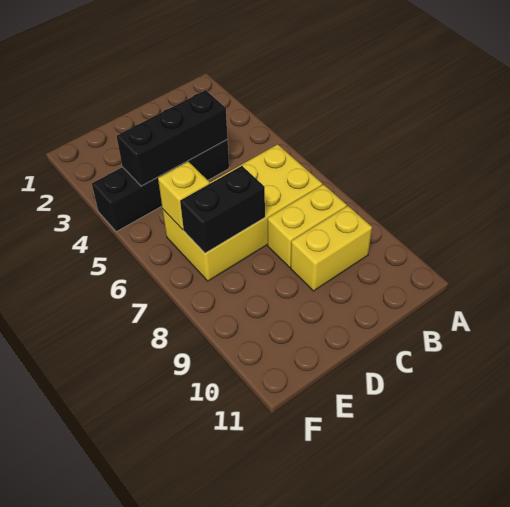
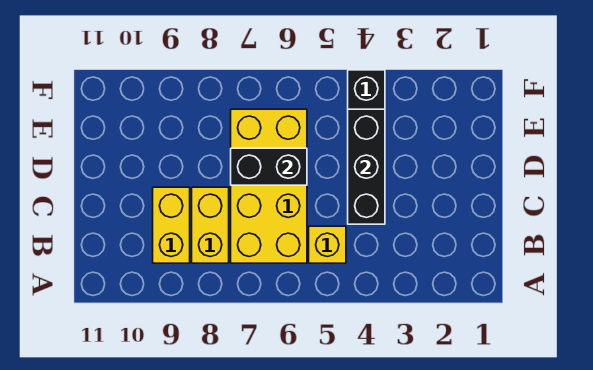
black 1x2 brick [180,166,265,253] -> black 1x2 brick turned to [231,148,307,185]
yellow 1x1 brick [158,162,210,230] -> yellow 1x1 brick moved to [309,226,346,263]

